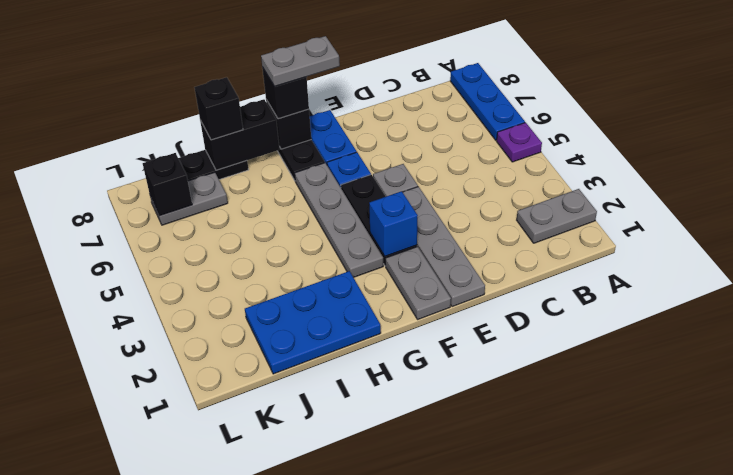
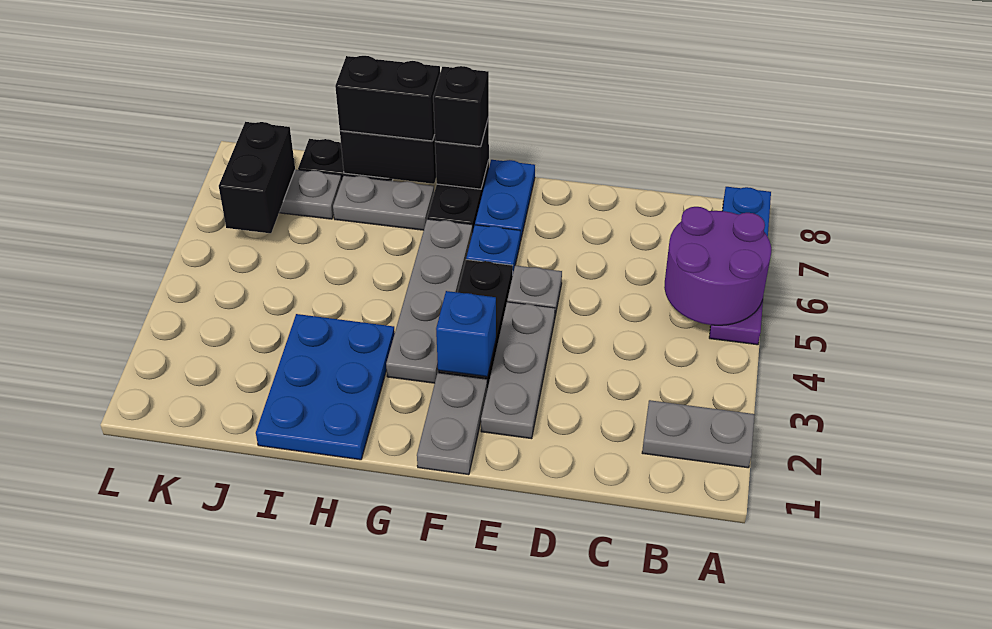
none -> purple 2x2 round brick [664,207,771,325]
grey 1x4 plate [403,187,485,307] -> grey 1x3 plate [481,302,555,439]
grey 1x2 plate [261,36,340,87] -> grey 1x2 plate moved to [333,175,434,230]
blue 2x3 plate [245,271,381,374] -> blue 2x3 plate turned to [256,314,395,460]
black 1x1 brick [194,77,243,140] -> black 1x2 brick [335,56,440,141]
black 1x1 brick [143,153,192,216] -> black 1x2 brick [219,122,295,233]

